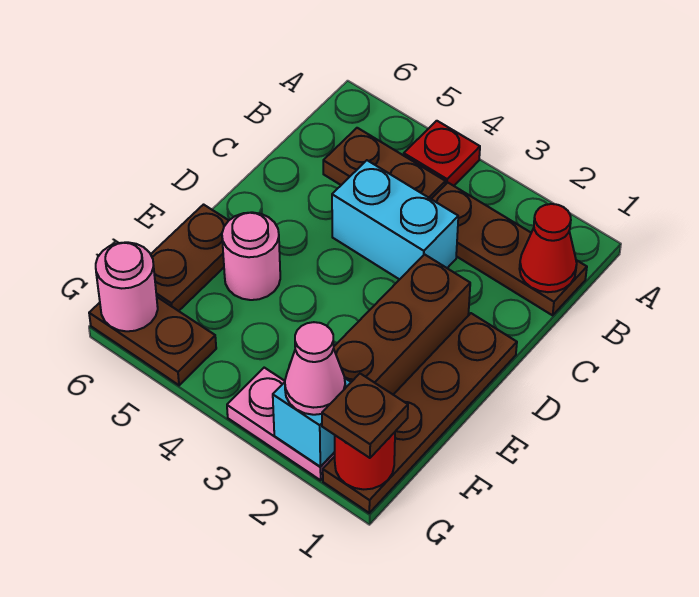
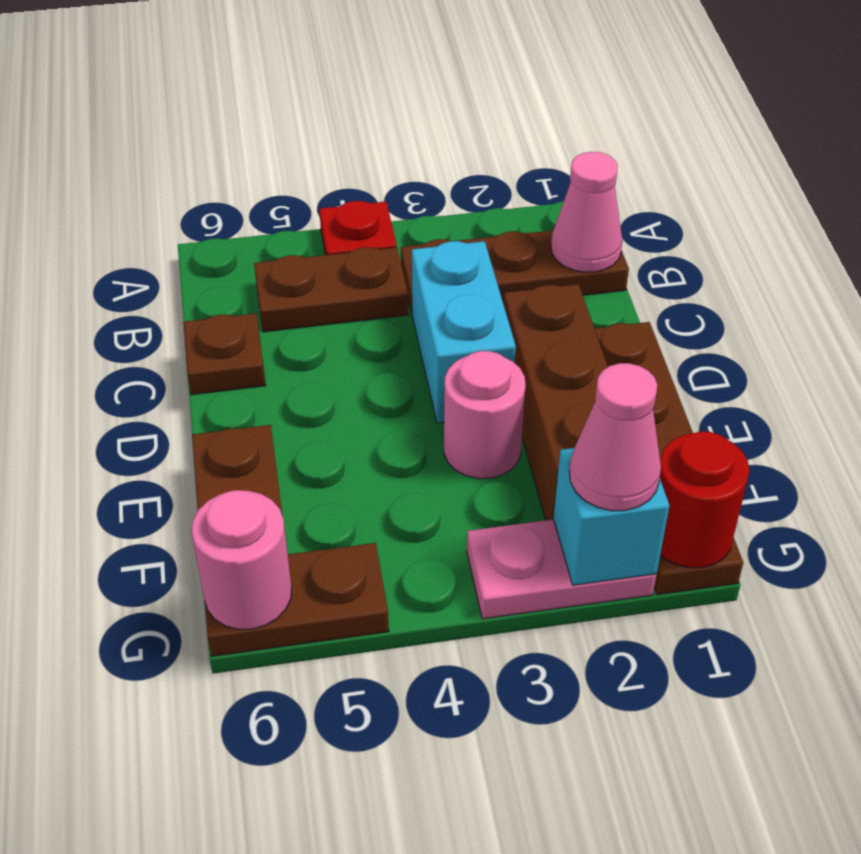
red 1x1 cone [519,204,577,292] -> pink 1x1 cone [551,152,622,272]
cyan 1x2 brick [332,160,458,280] -> cyan 1x2 brick turned to [412,241,516,423]
pink 1x1 round brick [222,212,280,300] -> pink 1x1 round brick moved to [444,351,526,479]
brown 1x1 plate [322,374,408,458] -> brown 1x1 plate moved to [183,313,266,395]

